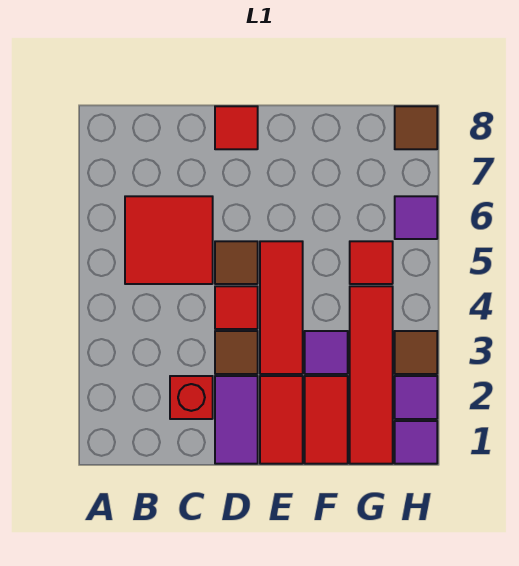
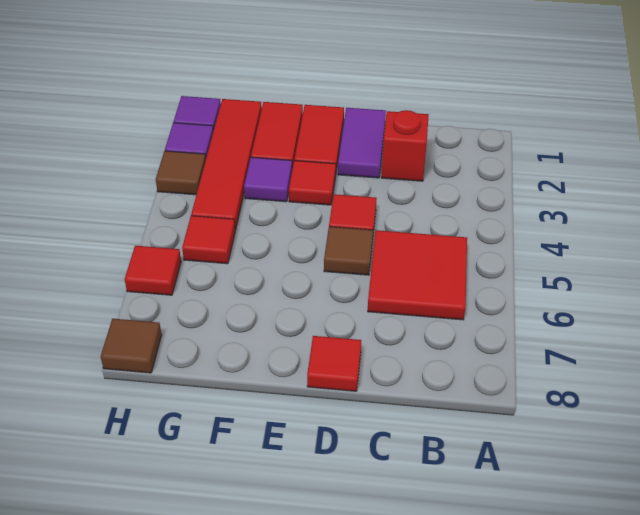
brown 1x1 tile [215,331,258,374] -> none
red 1x3 tile [260,241,303,374] -> red 1x1 tile [289,161,336,205]
purple 1x1 tile [395,196,437,239] -> red 1x1 tile [125,246,181,295]

